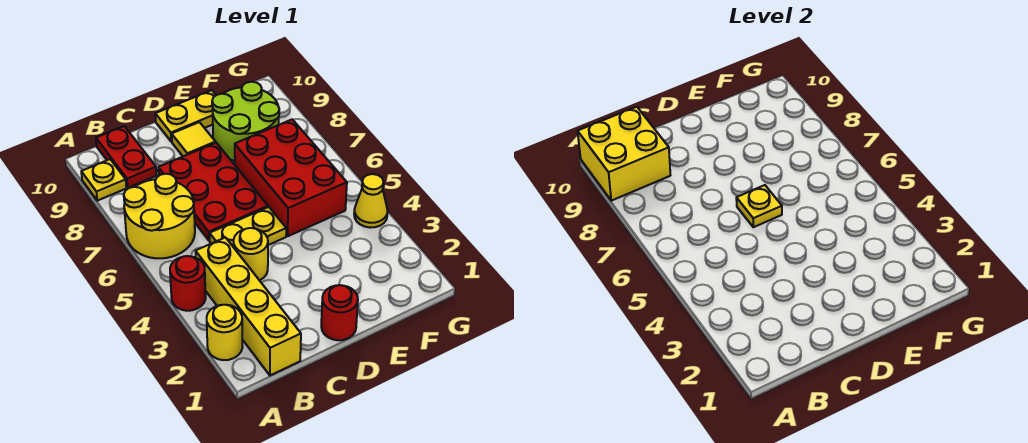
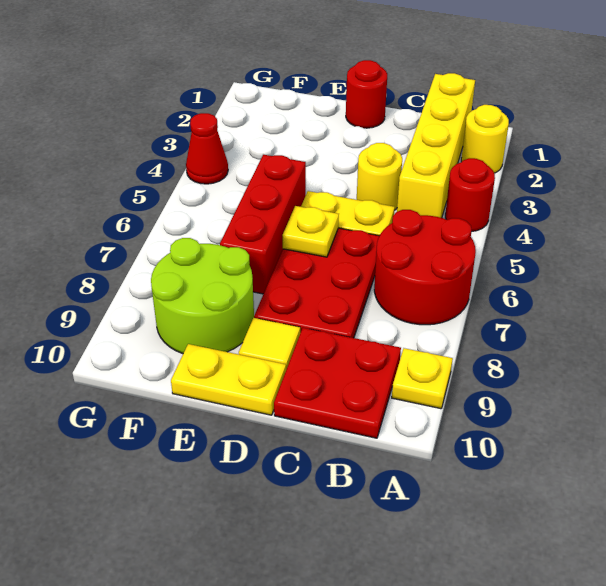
yellow 2x2 round brick [124,174,195,258] -> red 2x2 round brick [374,210,476,325]
yellow 2x2 brick [578,107,670,201] -> none
red 1x2 plate [96,126,156,188] -> red 2x2 plate [274,328,401,438]
red 2x3 brick [235,119,347,236] -> red 1x3 brick [220,155,306,294]
yellow 1x1 cone [354,174,388,228] -> red 1x1 cone [186,113,228,184]

